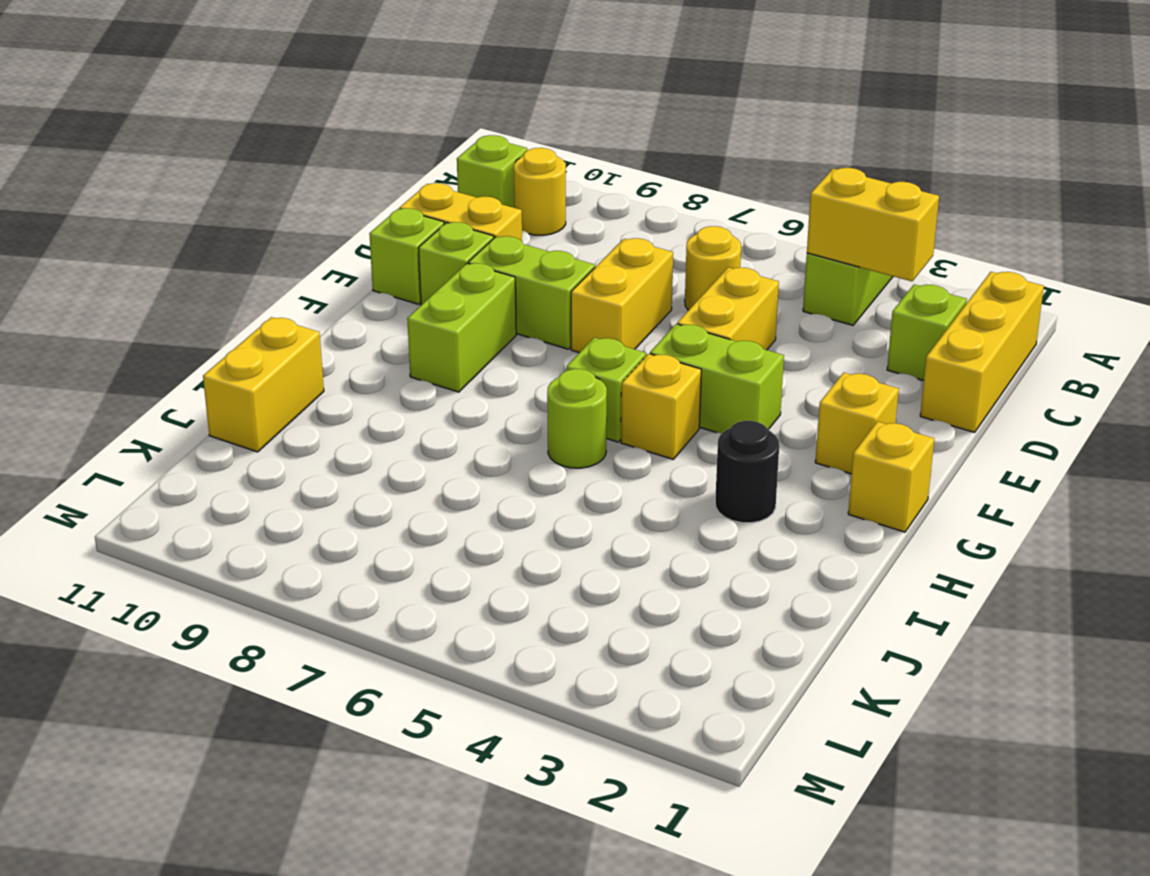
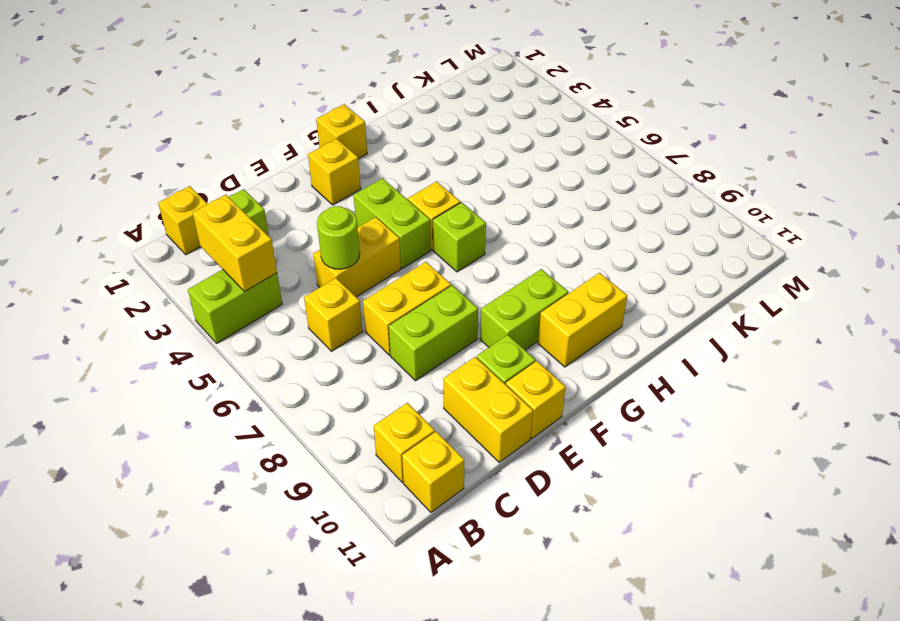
yellow 1x3 brick [920,272,1044,432] -> yellow 1x1 brick [158,186,207,255]
yellow 1x1 round brick [514,148,566,235] -> yellow 1x1 brick [374,403,435,482]
lime 1x1 brick [457,135,527,208] -> yellow 1x1 brick [402,432,464,512]
yellow 1x1 round brick [685,226,741,310] -> yellow 1x1 brick [304,278,363,351]
lime 1x2 brick [468,236,595,349] -> lime 1x2 brick turned to [389,285,478,381]
lime 1x1 brick [369,208,444,304] -> yellow 1x1 brick [506,361,566,439]
black 1x1 round brick [715,421,779,523] -> none
lime 1x1 round brick [547,369,607,468] -> lime 1x1 round brick moved to [317,206,360,269]
yellow 1x2 brick [203,317,324,452] -> yellow 1x2 brick moved to [538,273,627,367]

